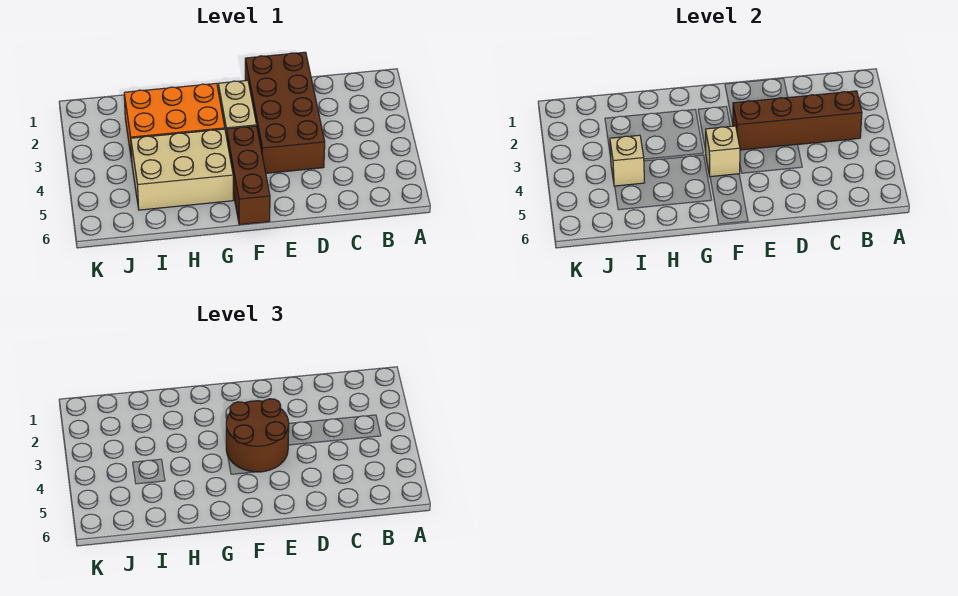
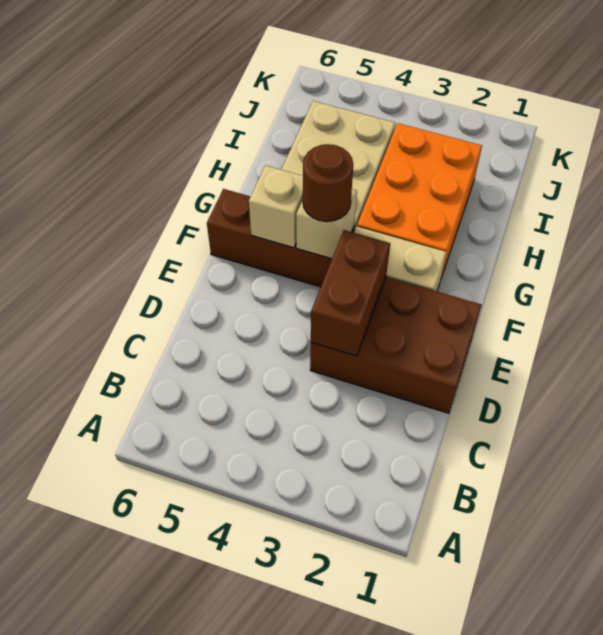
brown 1x4 brick [733,91,862,150] -> brown 1x2 brick [311,230,390,356]
brown 2x4 brick [245,52,325,173] -> brown 2x3 brick [310,277,481,413]
brown 2x2 round brick [226,399,289,472] -> brown 1x1 round brick [303,144,353,222]
tan 1x1 brick [610,135,644,186] -> tan 1x1 brick moved to [249,165,303,248]

